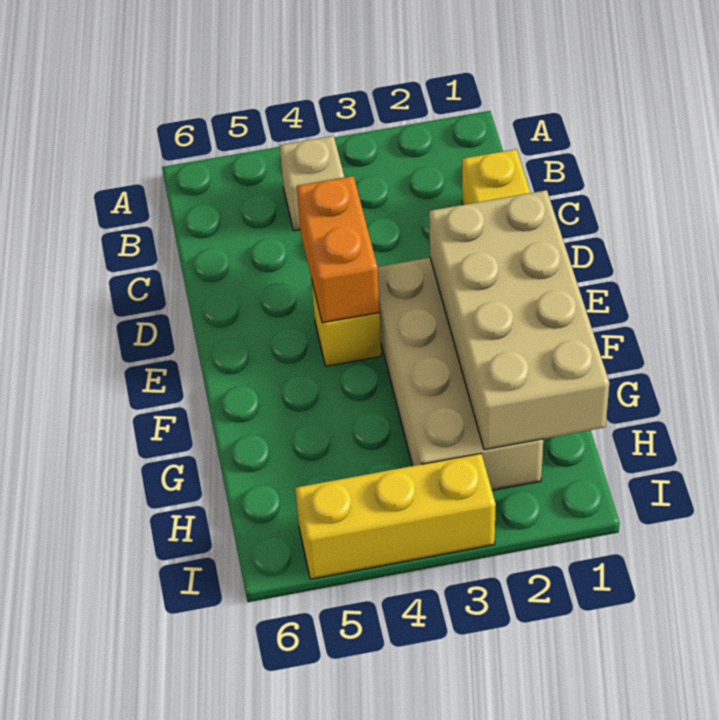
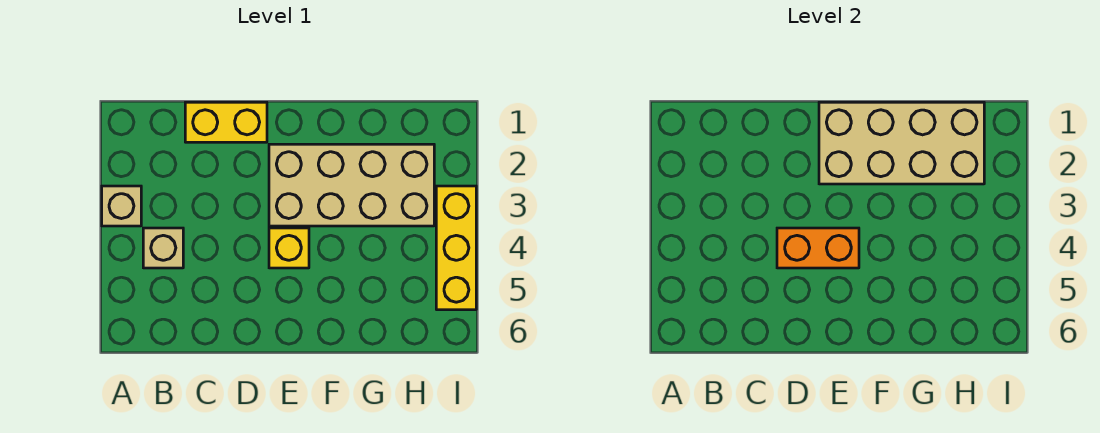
none -> tan 1x1 brick [102,186,141,226]

